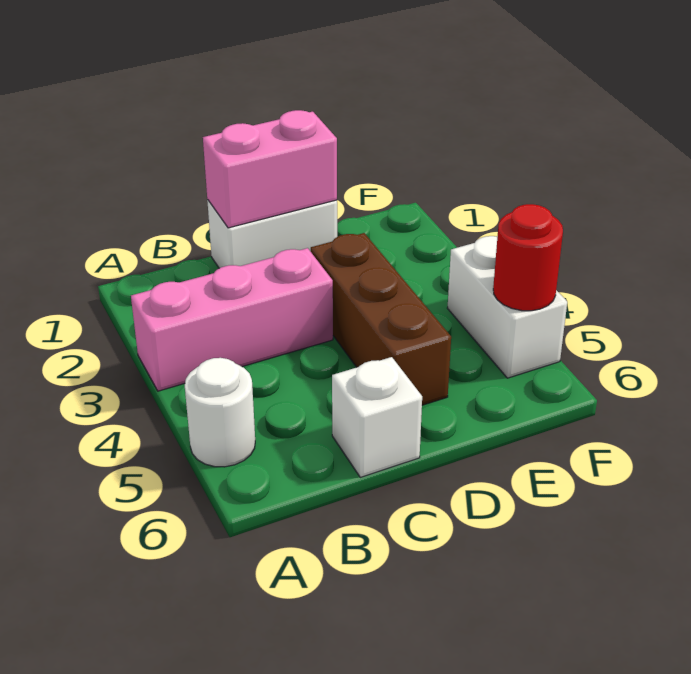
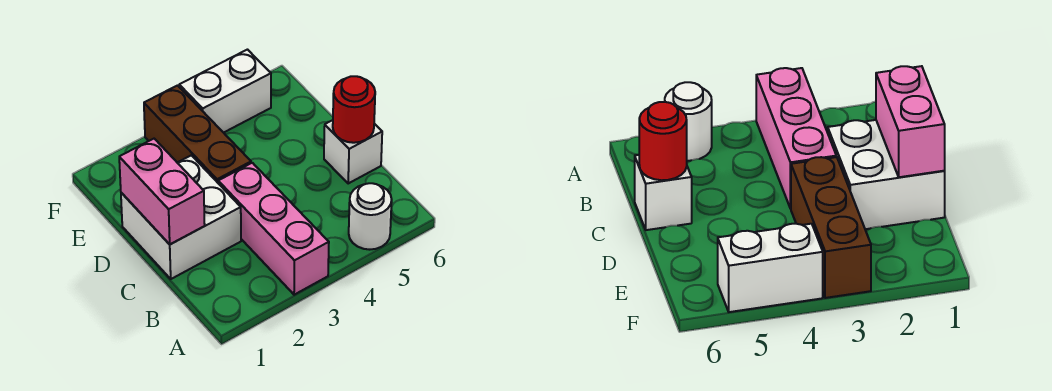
white 1x2 brick [207,200,337,268] -> white 2x2 brick [121,155,241,279]
brown 1x3 brick [311,233,451,405] -> brown 1x3 brick turned to [144,86,251,183]
red 1x1 round brick [493,204,563,311] -> red 1x1 round brick moved to [333,76,375,143]

